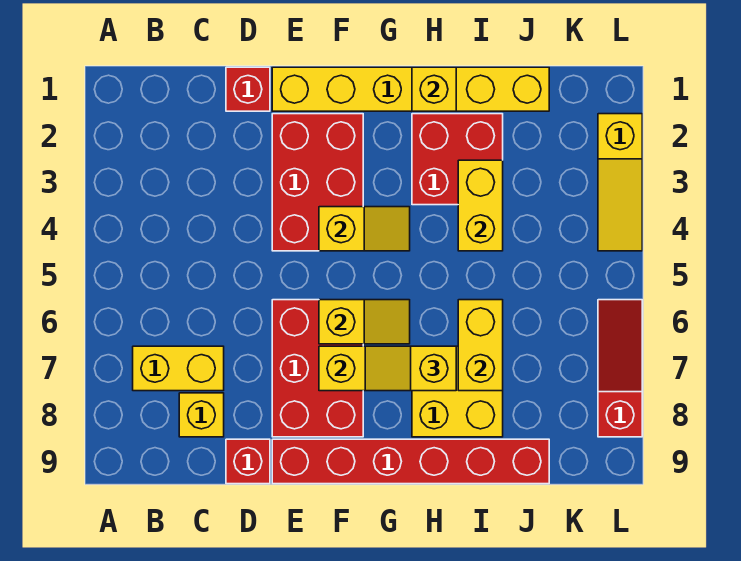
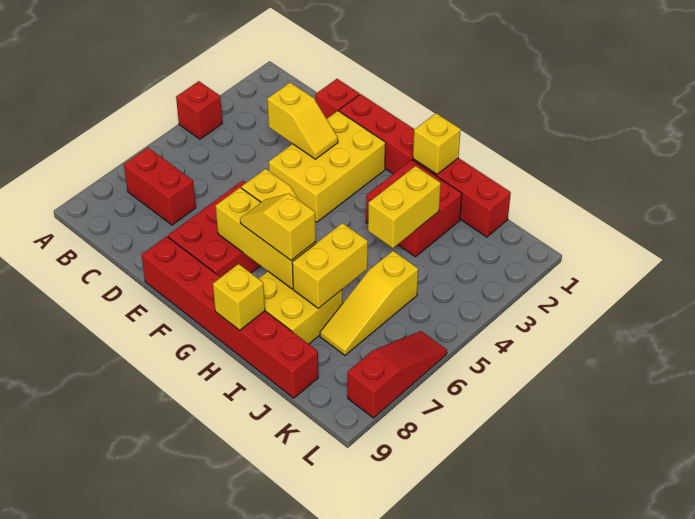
yellow 1x2 brick [133,346,224,391] -> red 1x2 brick [124,148,196,225]
yellow 1x1 brick [179,393,224,437] -> yellow 1x1 brick moved to [213,264,265,330]
red 1x1 brick [226,439,270,484] -> red 1x1 brick moved to [176,81,222,139]
yellow 1x6 brick [272,67,549,111] -> red 1x6 brick [339,94,511,237]
red 2x3 brick [272,114,363,251] -> yellow 2x3 brick [269,111,386,222]
yellow 1x2 slope [319,207,410,251] -> yellow 1x2 slope moved to [267,82,338,159]
yellow 1x3 slope [598,114,642,251] -> yellow 1x3 slope moved to [320,251,418,355]

